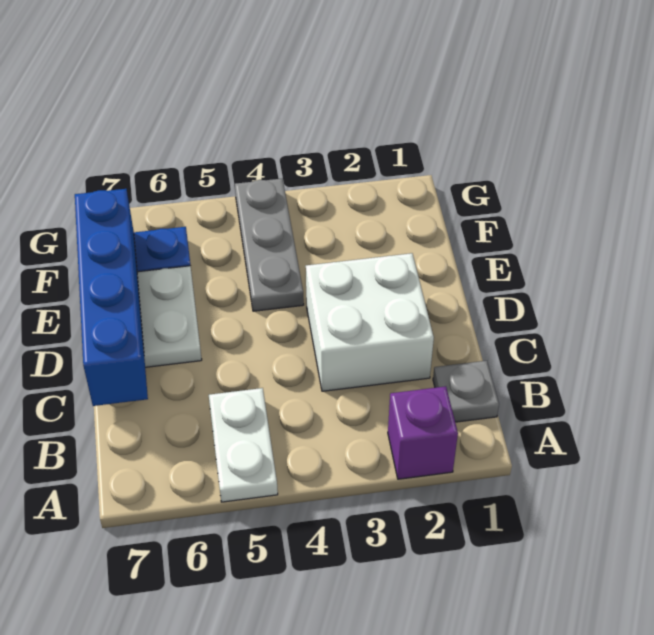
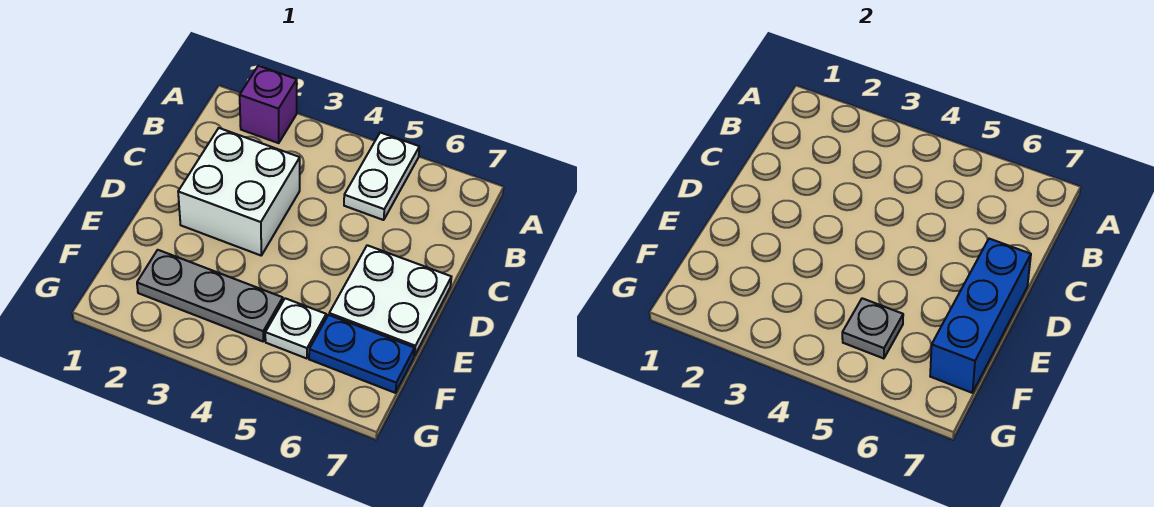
grey 1x1 plate [433,361,499,422] -> grey 1x1 plate moved to [842,298,903,359]
blue 1x4 brick [75,189,148,406] -> blue 1x3 brick [930,239,1031,393]
grey 1x3 plate [235,179,304,311] -> grey 1x3 plate turned to [137,250,283,341]
none -> white 1x1 plate [265,298,326,359]

